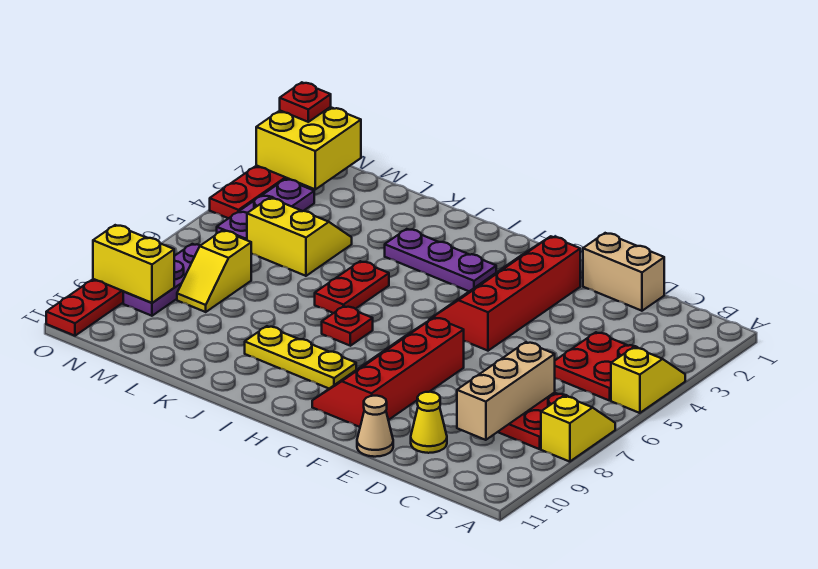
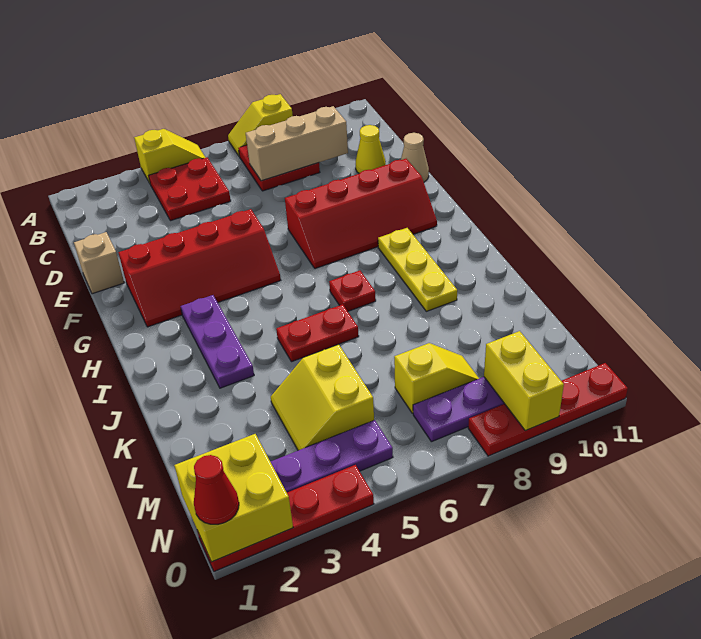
yellow 1x2 slope [611,347,685,413] -> yellow 1x2 slope turned to [134,129,206,183]
tan 1x2 brick [583,233,664,311] -> tan 1x1 brick [74,232,124,294]
red 1x1 plate [280,82,331,122] -> red 1x1 cone [194,455,239,524]

